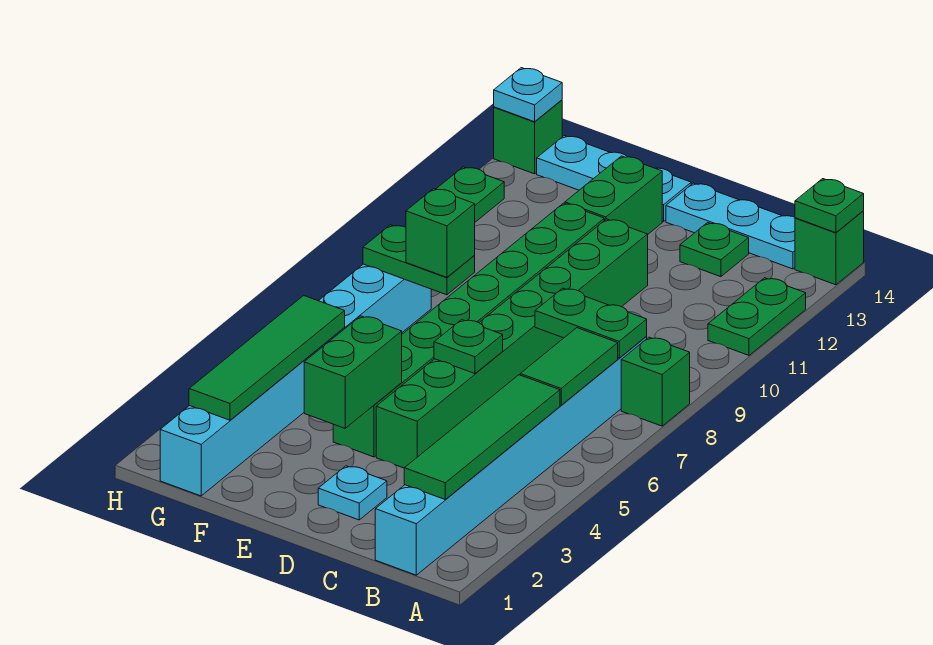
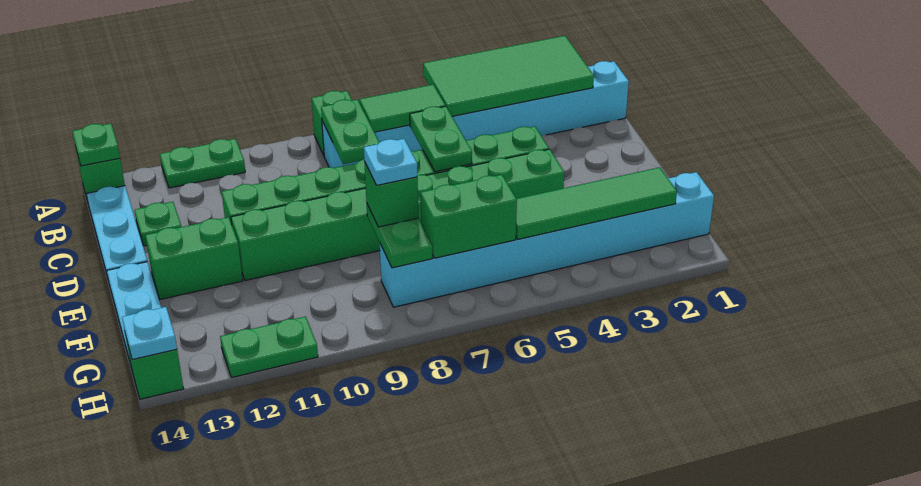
green 1x4 tile [404,375,560,499] -> green 2x4 tile [423,36,594,116]
cyan 1x1 plate [318,466,387,520] -> cyan 1x1 plate moved to [364,139,417,185]
green 1x1 plate [434,320,503,374] -> green 1x2 plate [410,106,472,172]
green 1x2 brick [304,316,402,428] -> green 1x2 brick moved to [421,175,517,258]

